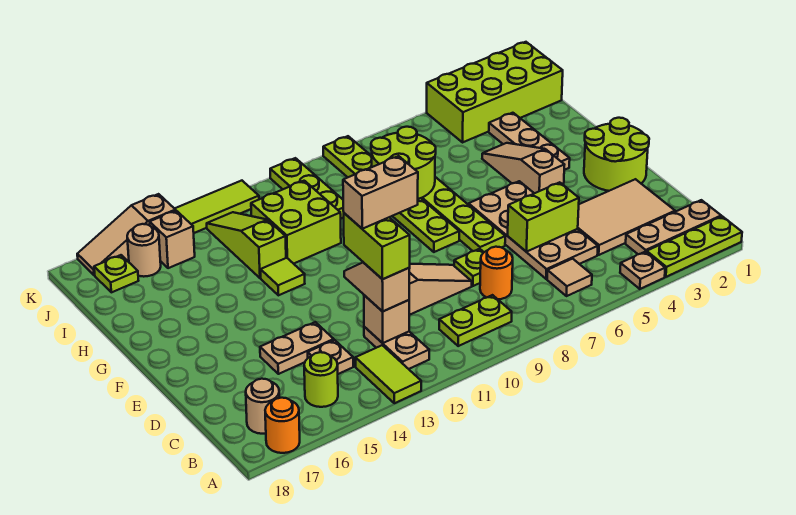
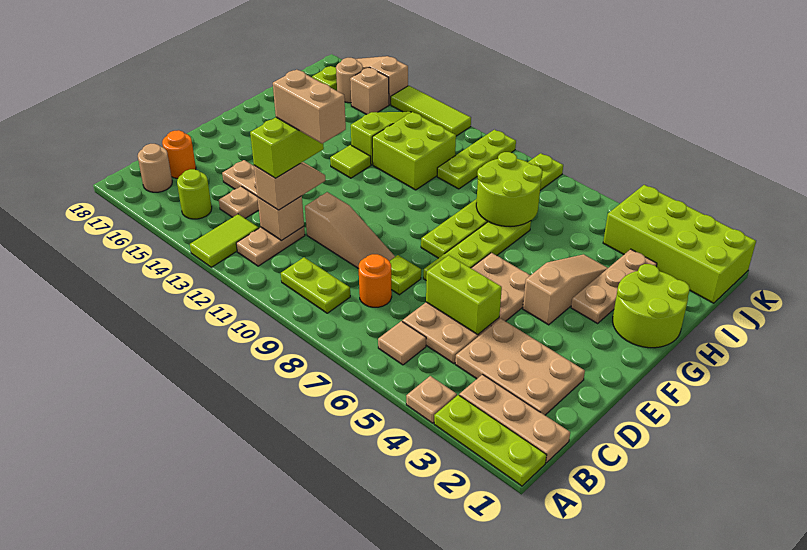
orange 1x1 round brick [265,398,300,453] -> orange 1x1 round brick moved to [162,130,196,179]
tan 2x3 tile [578,179,675,255] -> tan 2x3 plate [455,319,585,415]
lime 2x2 round brick [584,118,649,191] -> lime 2x2 round brick moved to [613,264,690,348]

